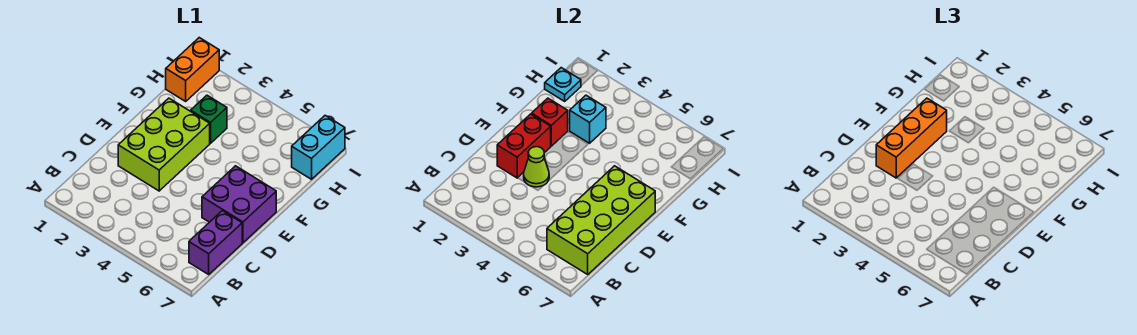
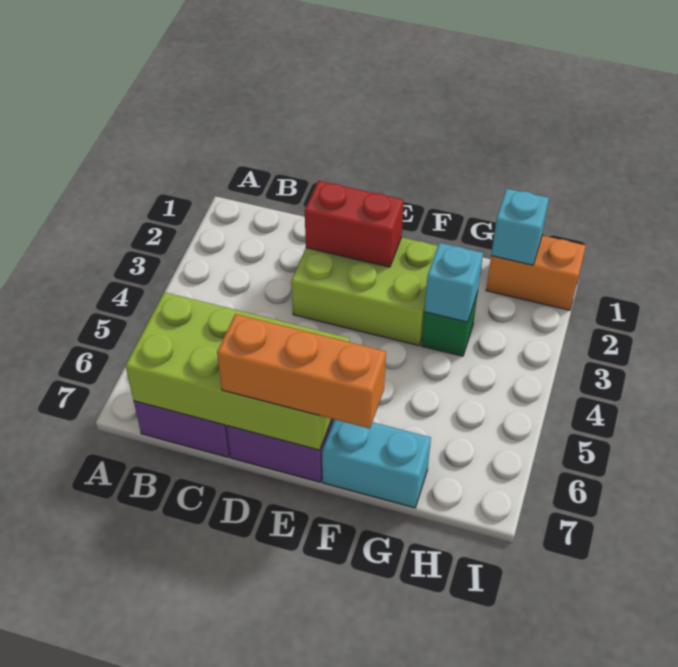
orange 1x3 brick [876,98,947,178] -> orange 1x3 brick moved to [217,314,386,429]
lime 1x1 cone [524,147,549,187] -> none
red 1x1 brick [532,98,568,146] -> none
cyan 1x1 plate [545,68,581,101] -> cyan 1x1 brick [491,189,549,265]
cyan 1x2 brick [292,116,345,179] -> cyan 1x2 brick moved to [322,419,431,508]

